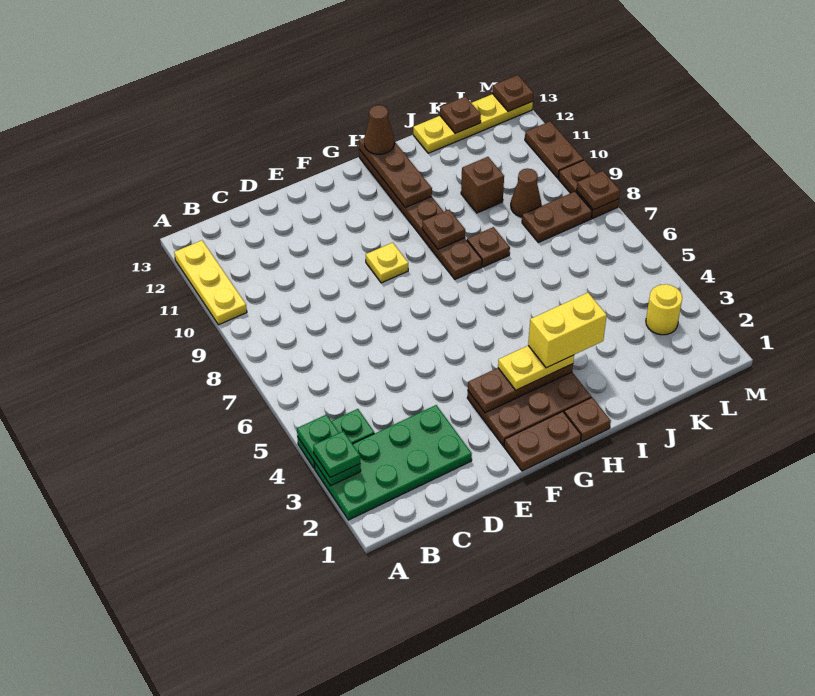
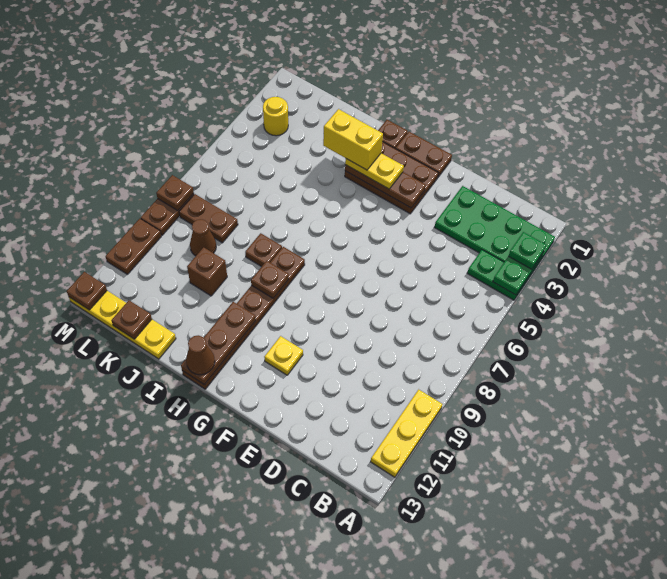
yellow 1x1 plate [366,243,408,283] -> yellow 1x1 plate moved to [264,336,303,375]

